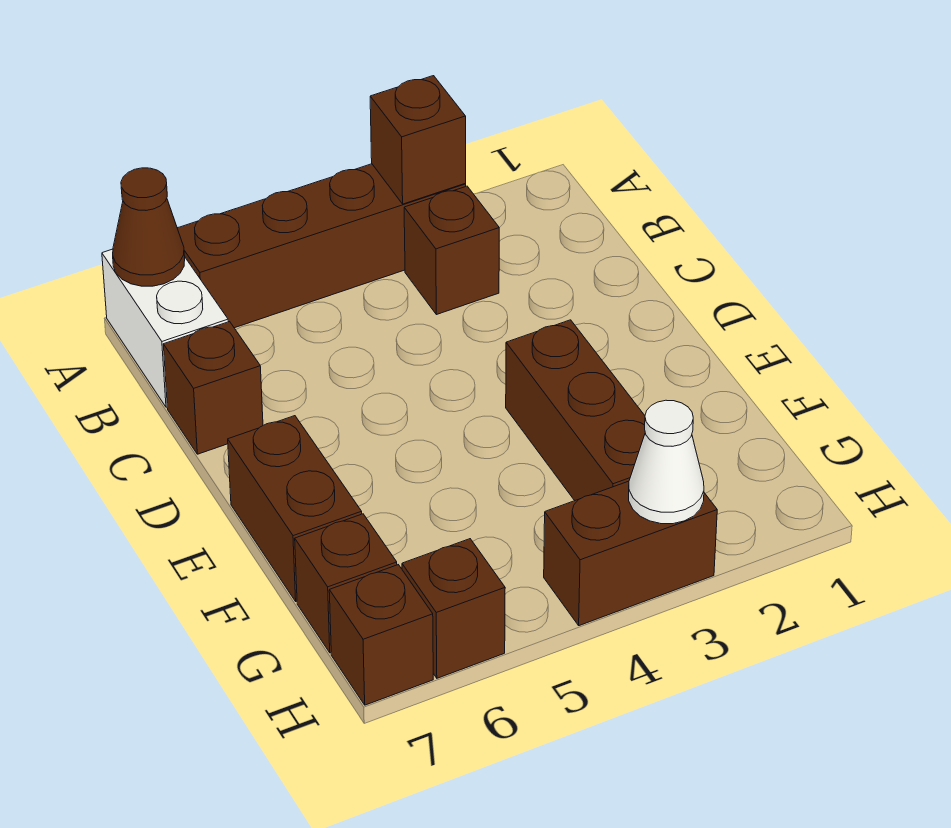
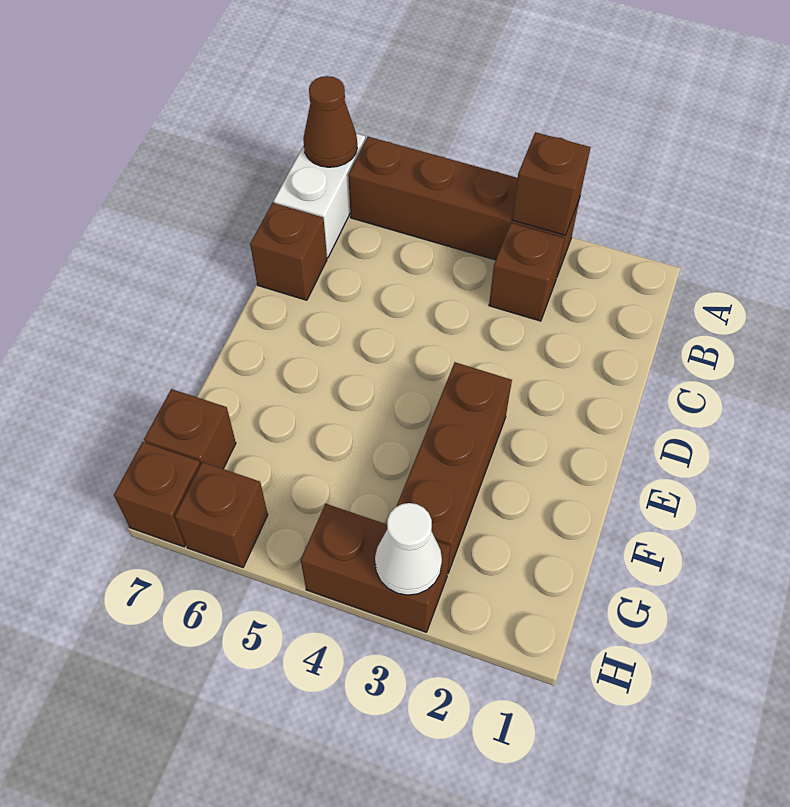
brown 1x2 brick [228,416,362,601] -> none

